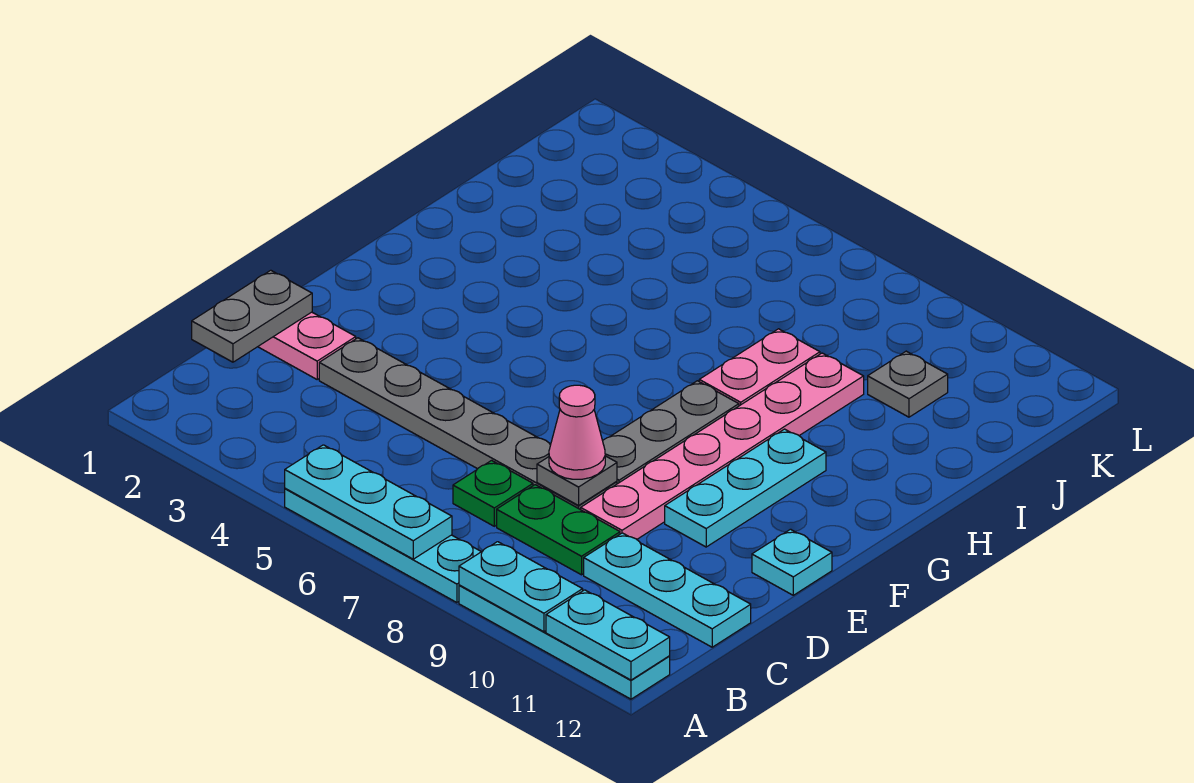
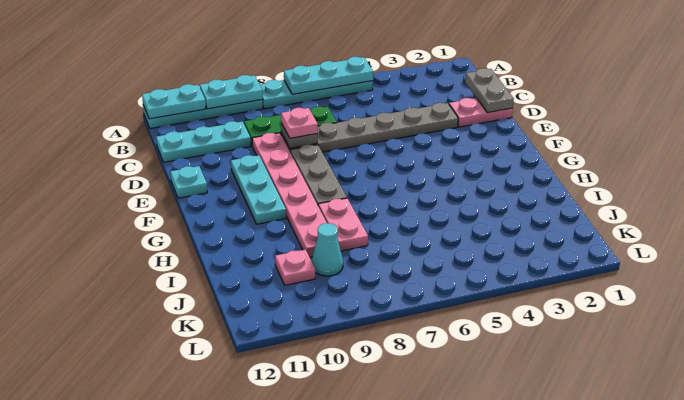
pink 1x1 cone [549,385,605,479] -> pink 1x1 plate [281,108,318,138]
none -> cyan 1x1 cone [311,223,343,276]
grey 1x1 plate [868,351,948,417] -> pink 1x1 plate [275,250,315,285]

